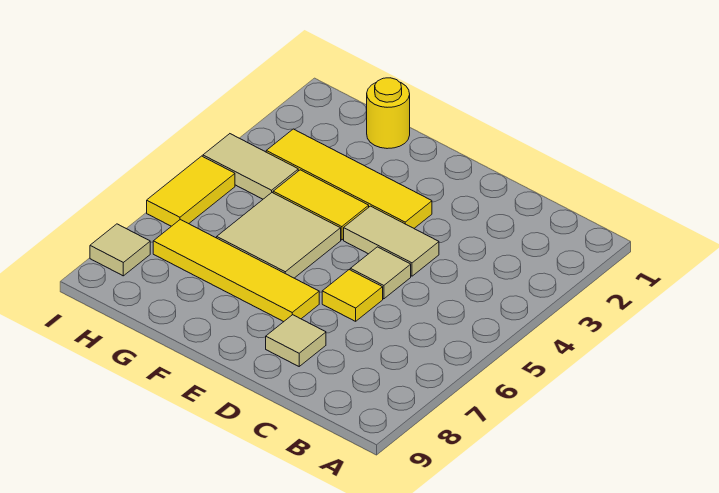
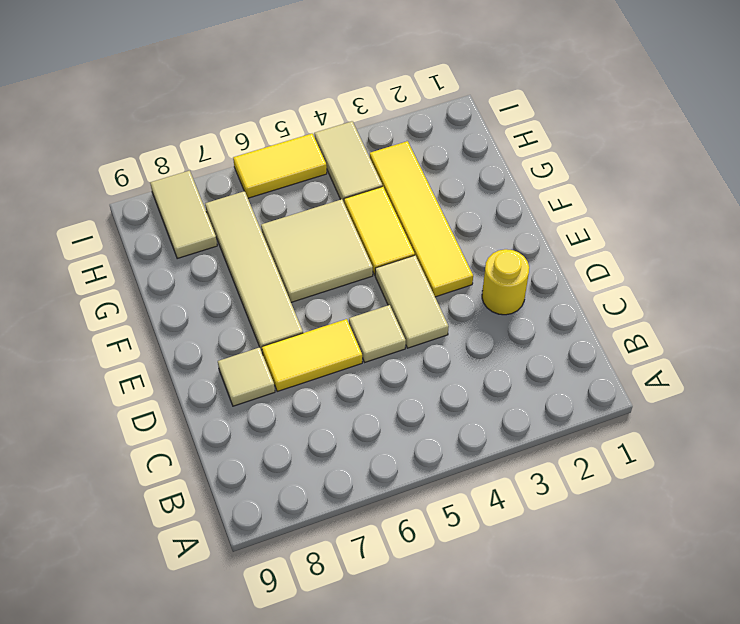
yellow 1x1 tile [322,270,383,321] -> yellow 1x2 tile [262,319,362,392]
yellow 1x4 tile [153,219,319,322] -> tan 1x4 tile [205,191,303,353]
yellow 1x1 round brick [367,78,410,149] -> yellow 1x1 round brick moved to [482,249,529,315]
tan 1x1 tile [90,224,150,276] -> tan 1x2 tile [150,171,217,259]

